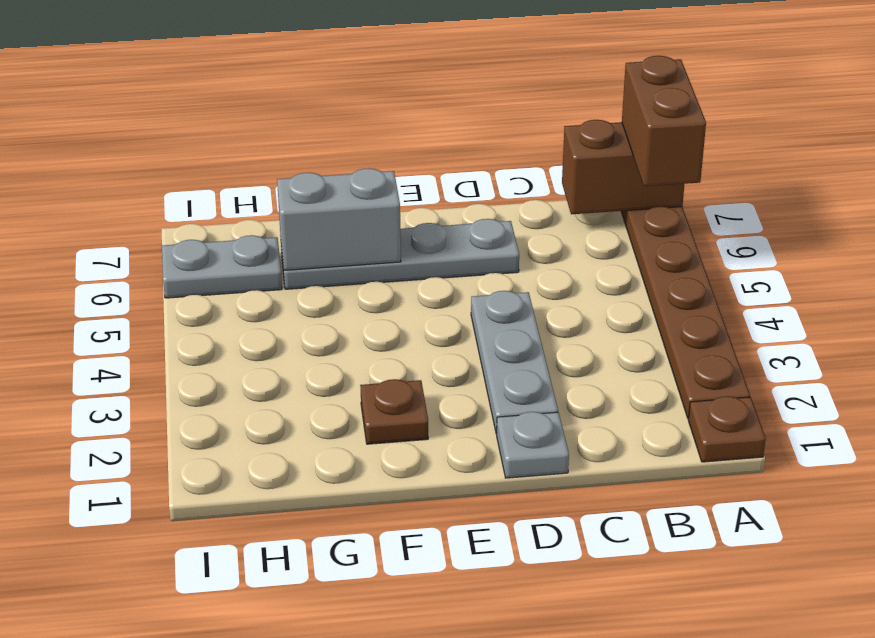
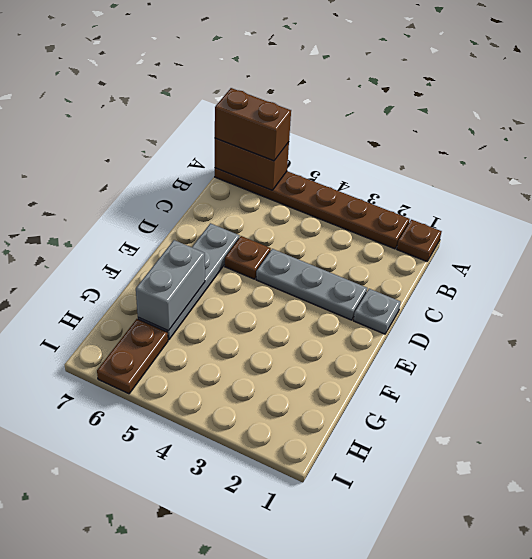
brown 1x2 brick [562,120,684,214] -> brown 1x2 brick turned to [215,138,289,190]
brown 1x1 plate [360,379,428,444] -> brown 1x1 plate moved to [225,236,271,279]
grey 1x2 plate [162,235,282,298] -> brown 1x2 plate [97,319,168,394]

